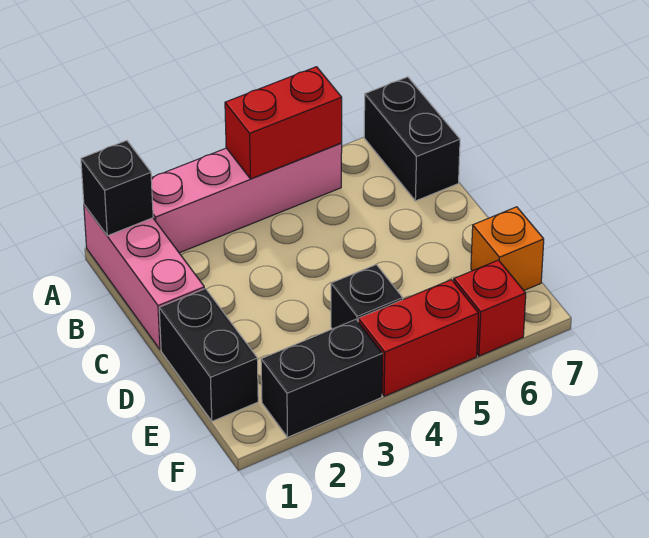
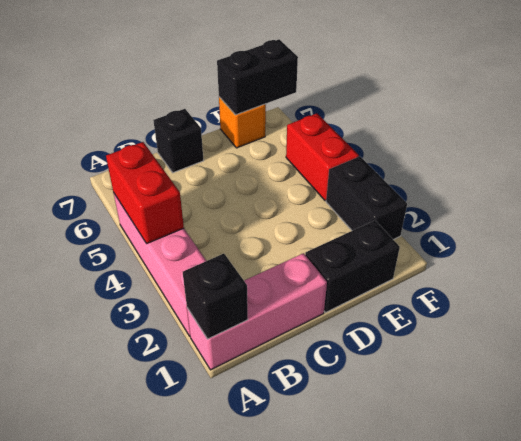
black 1x2 brick [364,77,460,201] -> black 1x2 brick moved to [217,39,298,115]
black 1x1 brick [331,265,403,329] -> black 1x1 brick moved to [153,109,204,173]
red 1x1 brick [454,260,526,356] -> none

